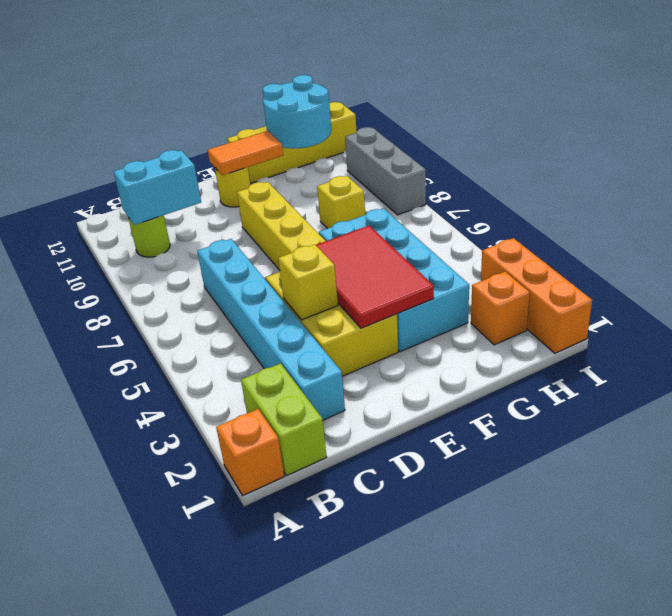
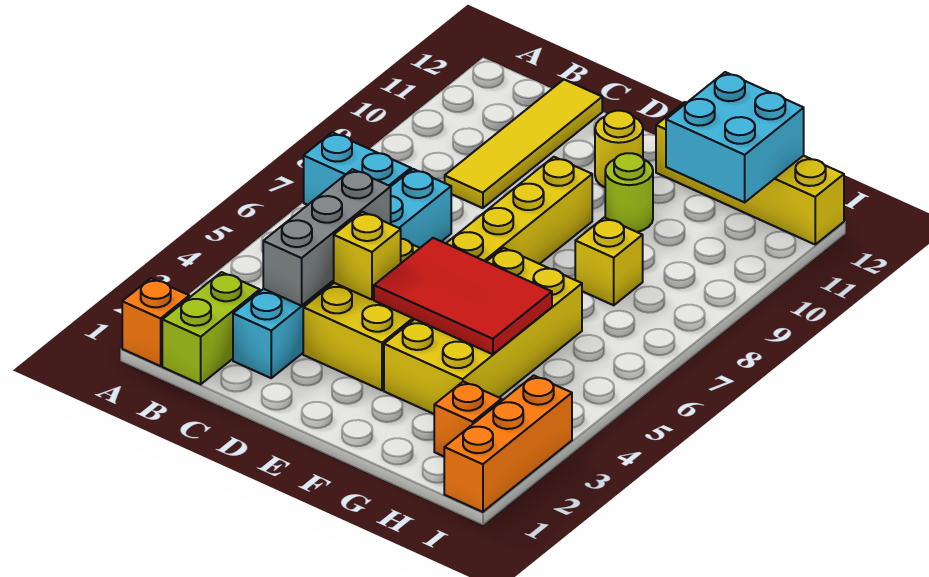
lime 1x1 round brick [128,215,170,257] -> lime 1x1 round brick moved to [605,153,653,232]
cyan 1x2 brick [114,150,201,225] -> cyan 1x2 brick moved to [304,132,411,205]
none -> yellow 1x4 tile [445,80,602,208]
red 2x3 tile [316,226,434,328] -> red 2x3 tile turned to [374,238,552,354]
orange 1x2 tile [208,131,283,175] -> none
cyan 2x4 brick [319,208,469,352] -> yellow 2x4 brick [384,248,582,414]
cyan 2x2 round brick [263,75,331,148] -> cyan 2x2 brick [666,72,804,202]
grey 1x3 brick [345,127,426,215] -> grey 1x3 brick moved to [263,169,391,306]

